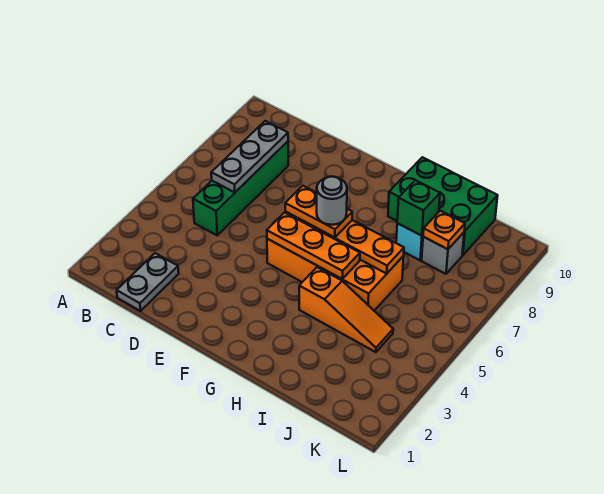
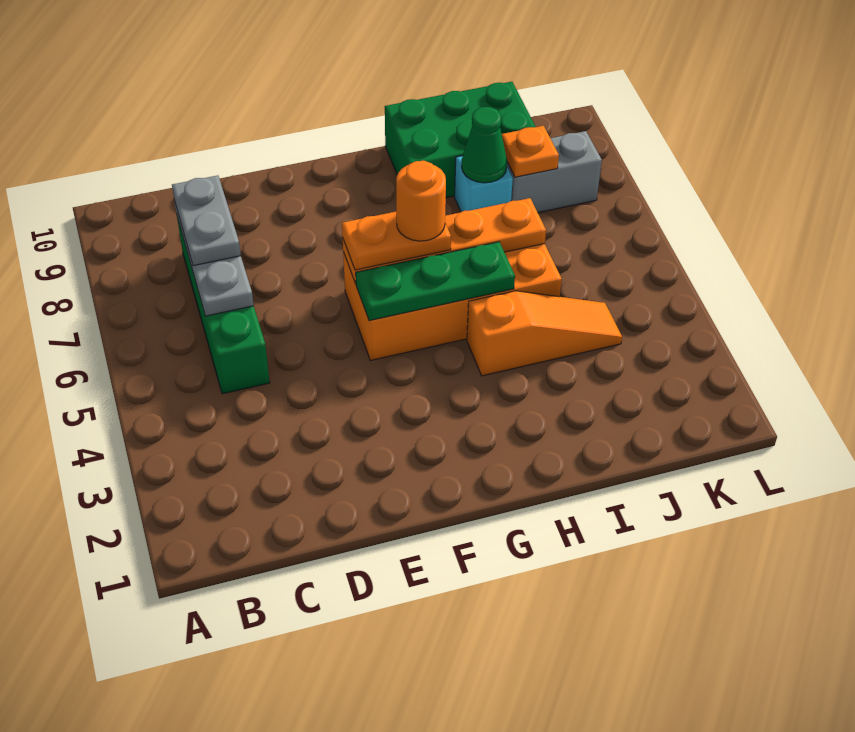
grey 1x2 plate [117,253,179,311] -> grey 1x2 plate moved to [172,176,241,266]
orange 1x3 plate [267,213,360,279] -> green 1x3 plate [356,242,515,321]
grey 1x1 round brick [317,177,347,225] -> orange 1x1 round brick [396,161,446,241]
green 1x1 brick [397,180,440,236] -> green 1x1 cone [462,107,507,183]
grey 1x1 brick [422,232,464,274] -> grey 1x2 brick [507,131,602,213]

